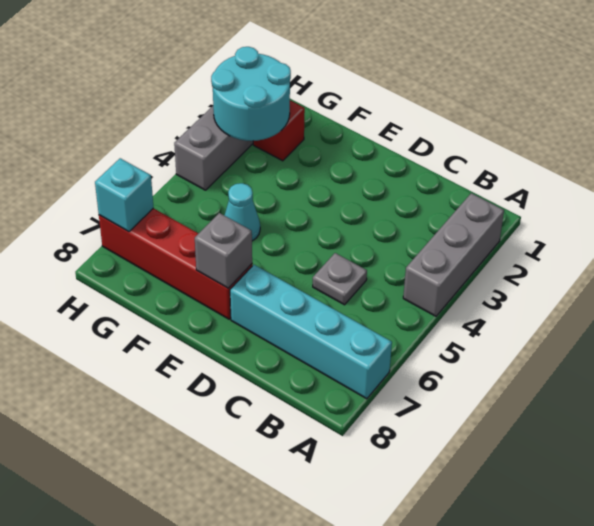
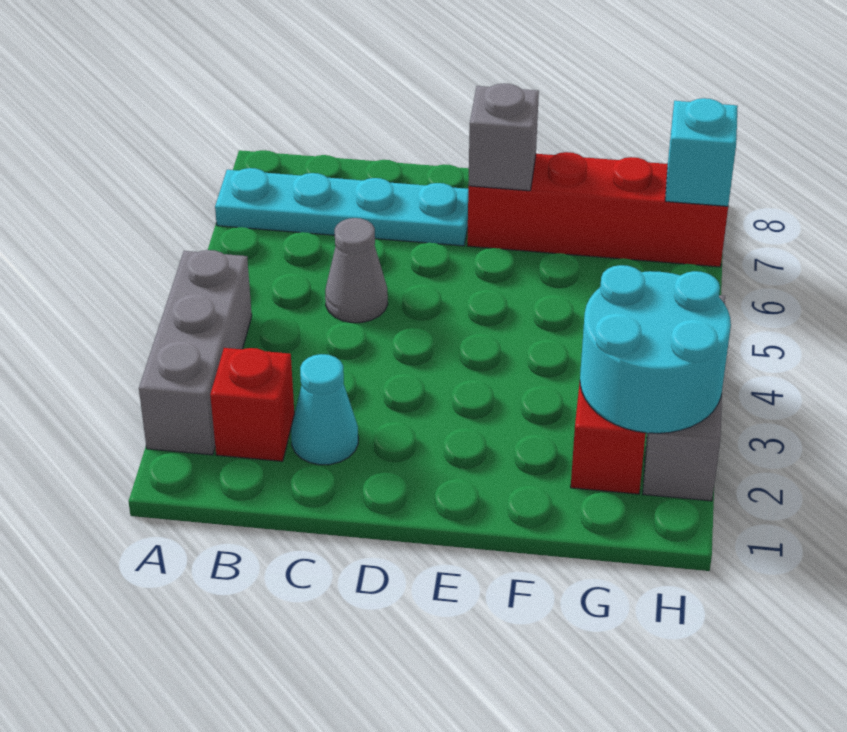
cyan 1x4 brick [230,265,392,399] -> cyan 1x4 plate [215,168,468,246]
none -> red 1x1 brick [210,348,294,461]
grey 1x1 plate [313,253,367,305] -> grey 1x1 cone [325,218,388,323]
cyan 1x1 cone [224,183,260,241] -> cyan 1x1 cone moved to [291,354,358,465]

